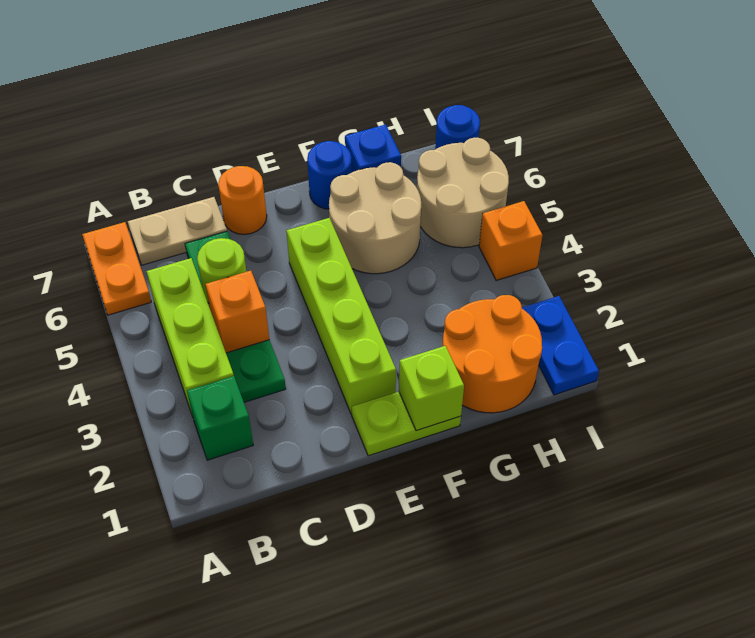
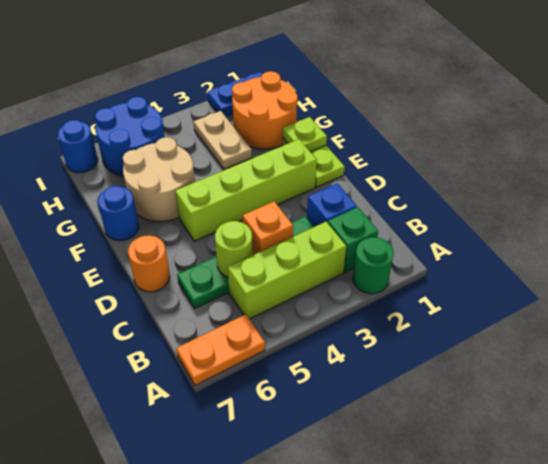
none -> green 1x1 round brick [353,237,394,294]
tan 1x2 plate [128,197,227,265] -> tan 1x2 plate moved to [194,111,252,169]
lime 1x1 brick [399,346,464,431] -> lime 1x1 plate [283,117,327,152]
blue 1x1 brick [345,124,401,172] -> blue 1x1 brick moved to [307,183,357,227]
tan 2x2 round brick [417,138,509,248] -> blue 2x2 round brick [95,97,165,176]
orange 1x1 brick [479,201,542,281] -> none

